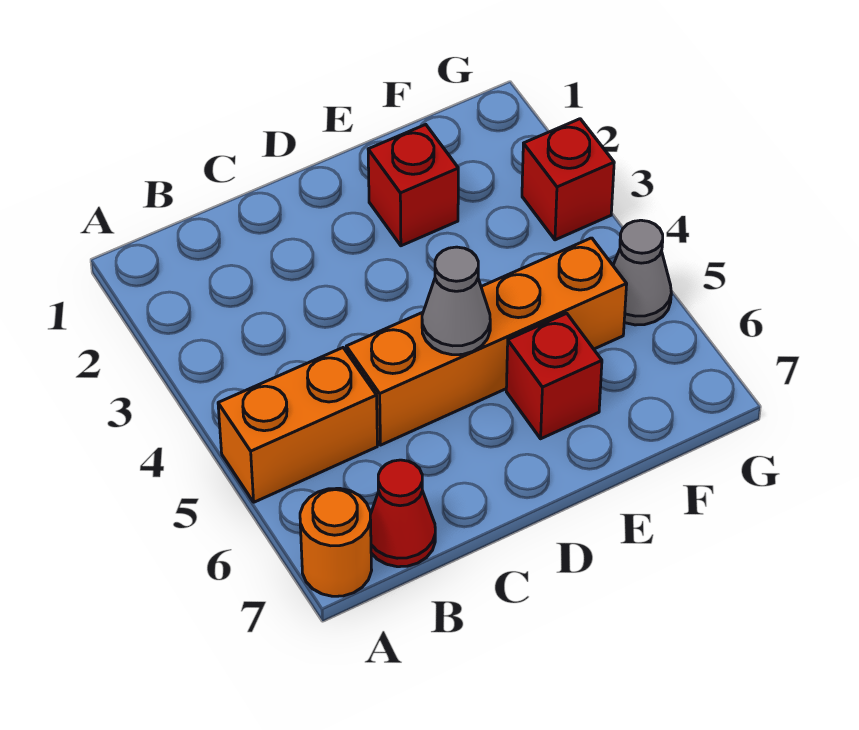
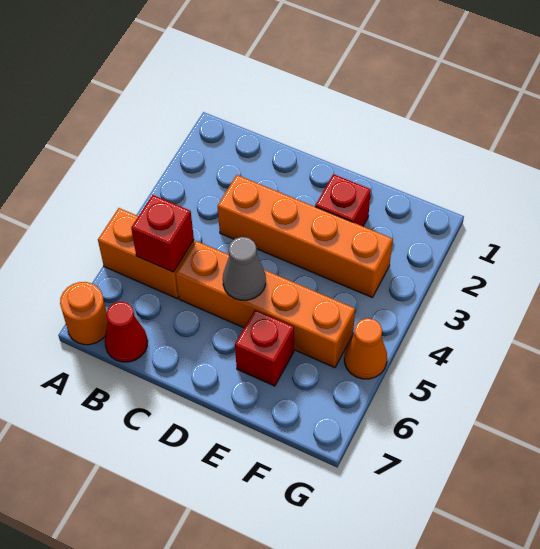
none -> orange 1x4 brick [218,175,393,297]
red 1x1 brick [522,119,614,240] -> red 1x1 brick moved to [131,195,194,272]
grey 1x1 cone [613,220,671,325] -> orange 1x1 cone [344,318,387,379]

